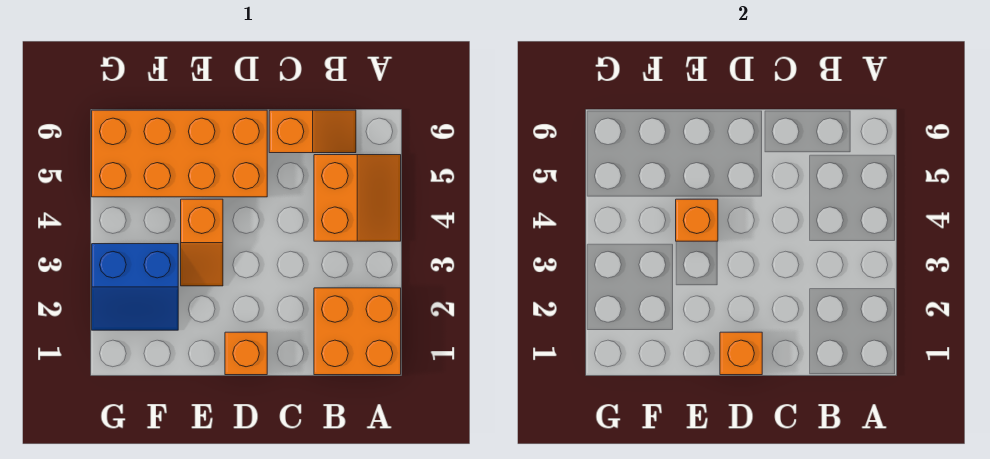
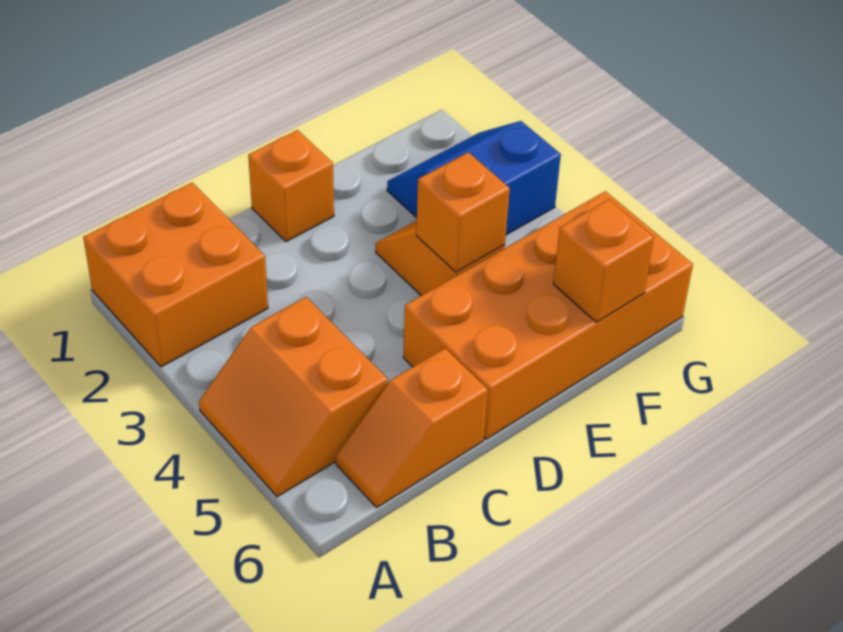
orange 1x1 brick [720,332,762,375] -> orange 1x1 brick moved to [553,200,654,322]

